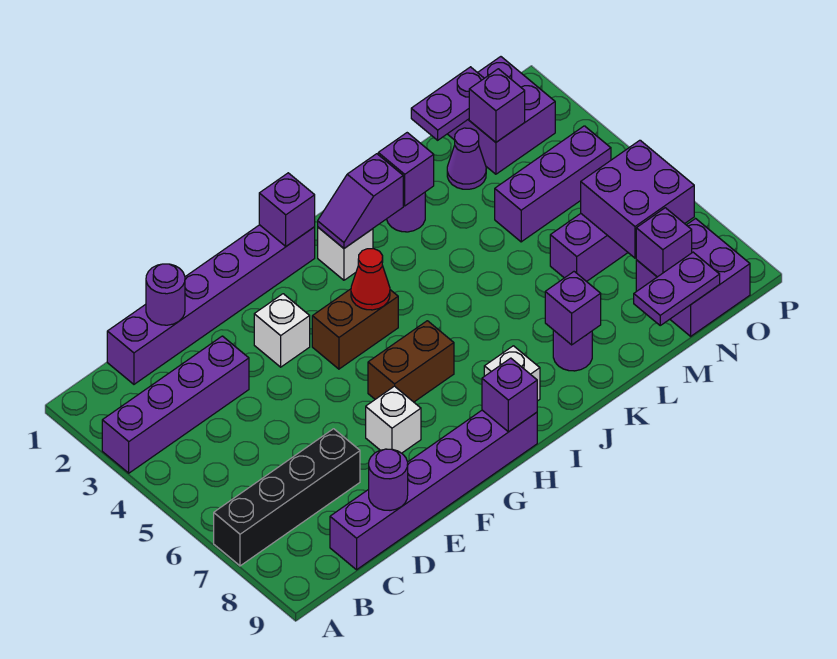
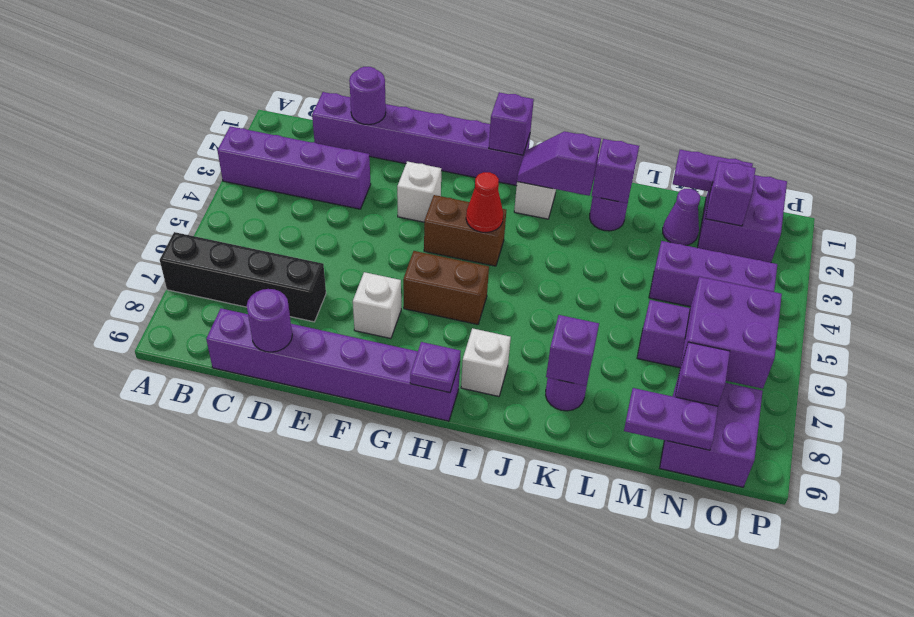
purple 1x1 brick [482,358,537,432] -> purple 1x1 plate [410,342,461,393]

